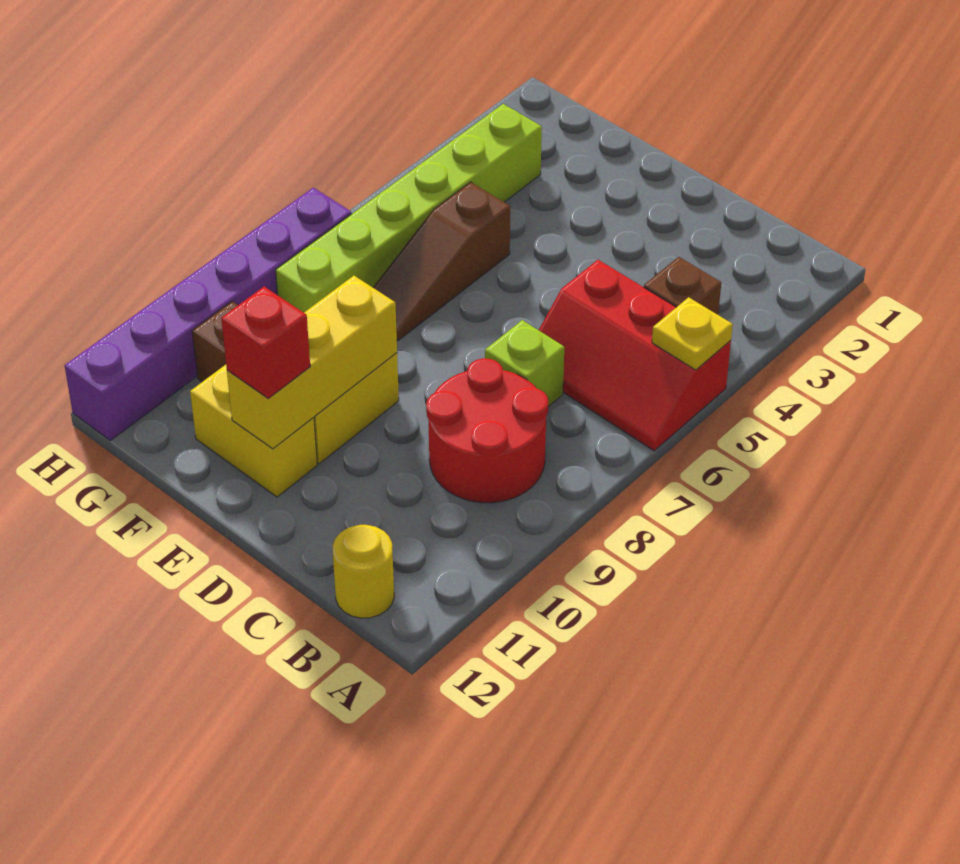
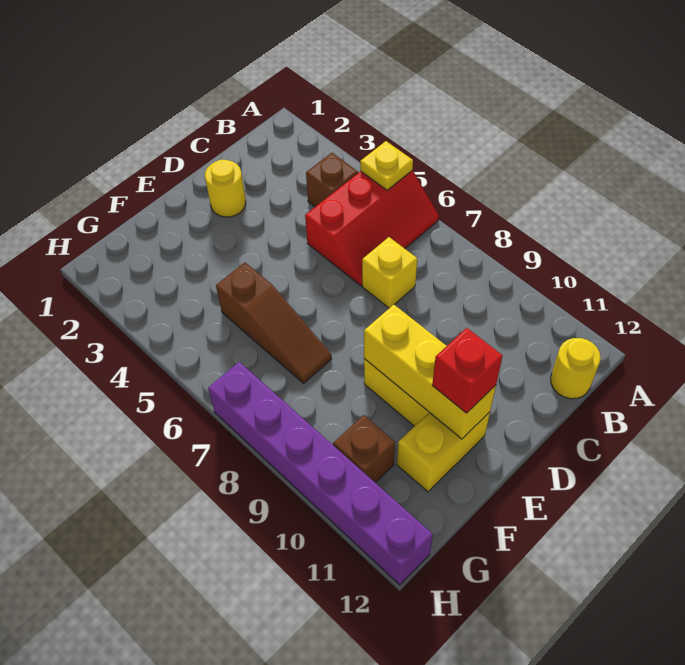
red 2x2 round brick [426,358,549,503] -> none
lime 1x1 brick [485,320,564,407] -> yellow 1x1 brick [362,237,417,308]
none -> yellow 1x1 round brick [205,160,246,217]
lime 1x6 brick [276,104,542,313] -> none

